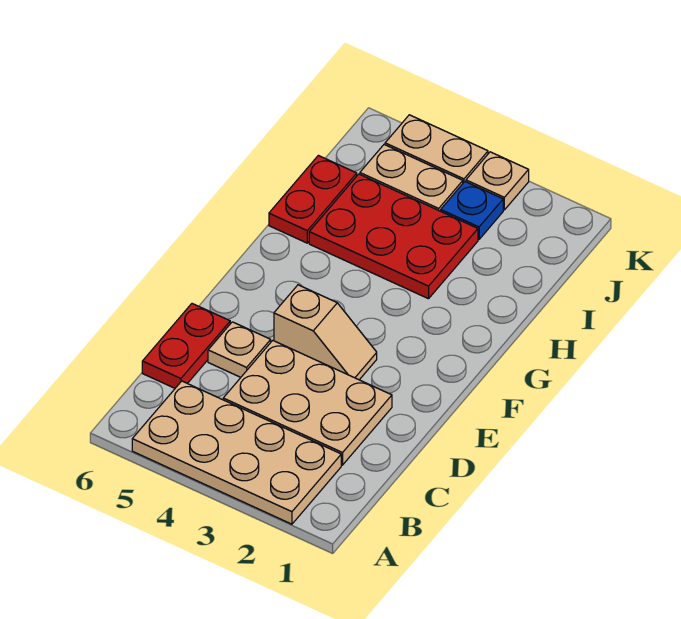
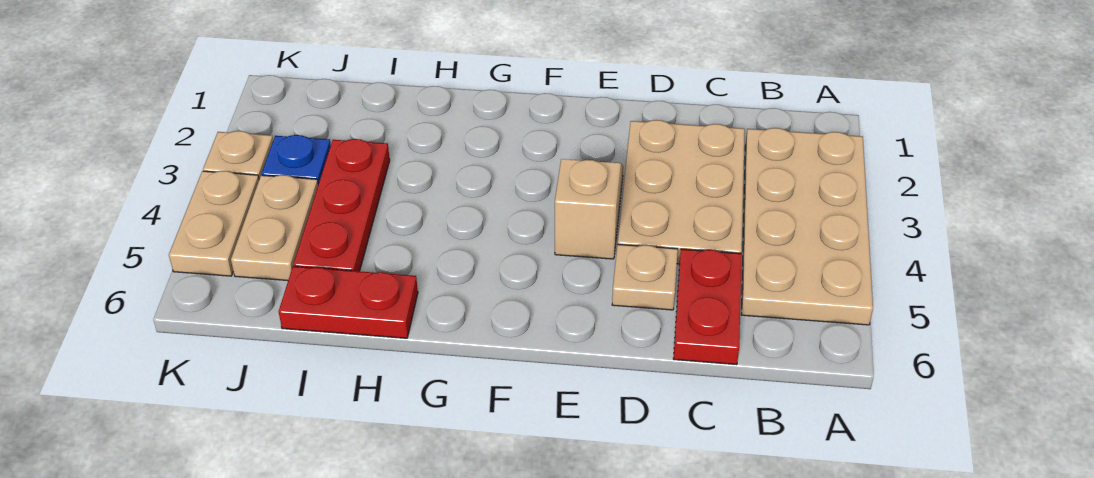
red 1x2 plate [142,304,230,388] -> red 1x2 plate turned to [673,249,742,364]
red 2x3 plate [309,174,478,299] -> red 1x3 plate [294,139,390,271]

